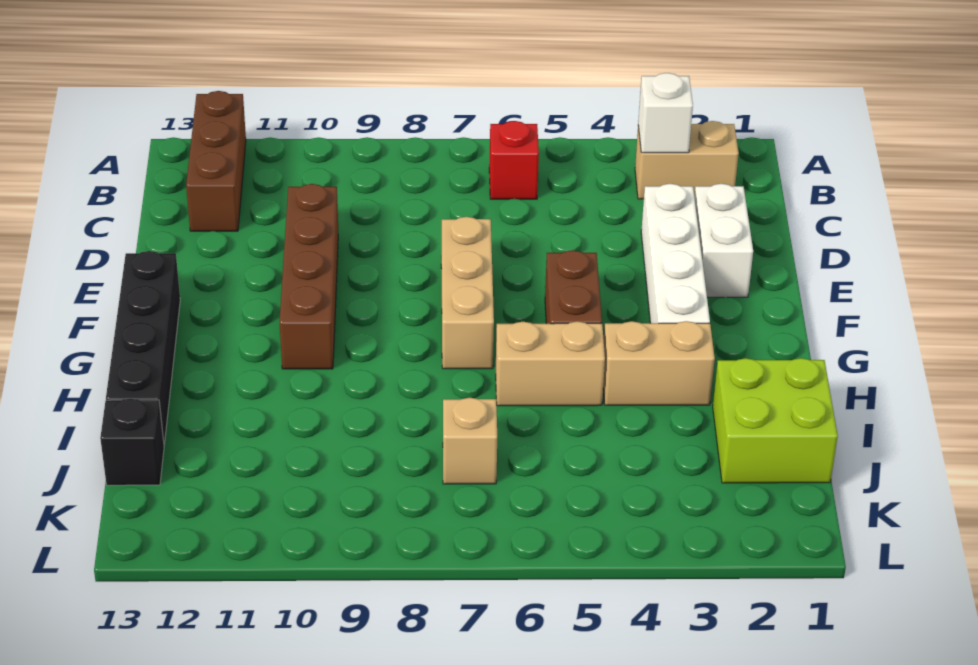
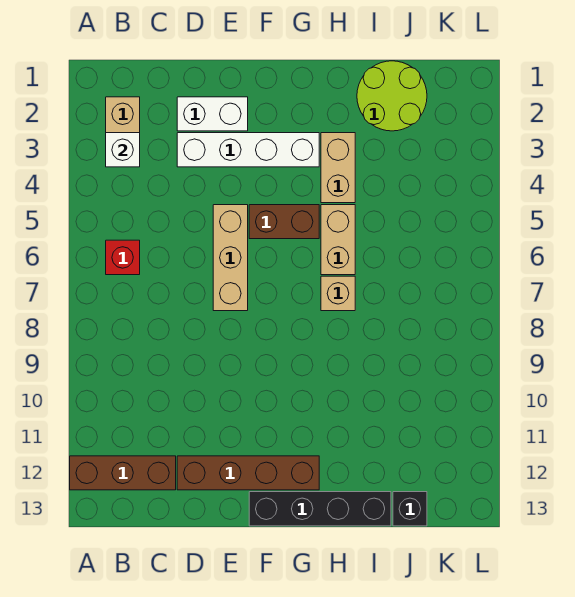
brown 1x4 brick [280,184,338,369] -> brown 1x4 brick moved to [177,456,319,490]
tan 1x3 brick [441,217,494,369] -> tan 1x3 brick turned to [213,205,248,311]
lime 2x2 brick [713,358,838,483] -> lime 2x2 round brick [357,61,427,131]
tan 1x1 brick [443,398,497,484] -> tan 1x1 brick moved to [321,276,355,311]

